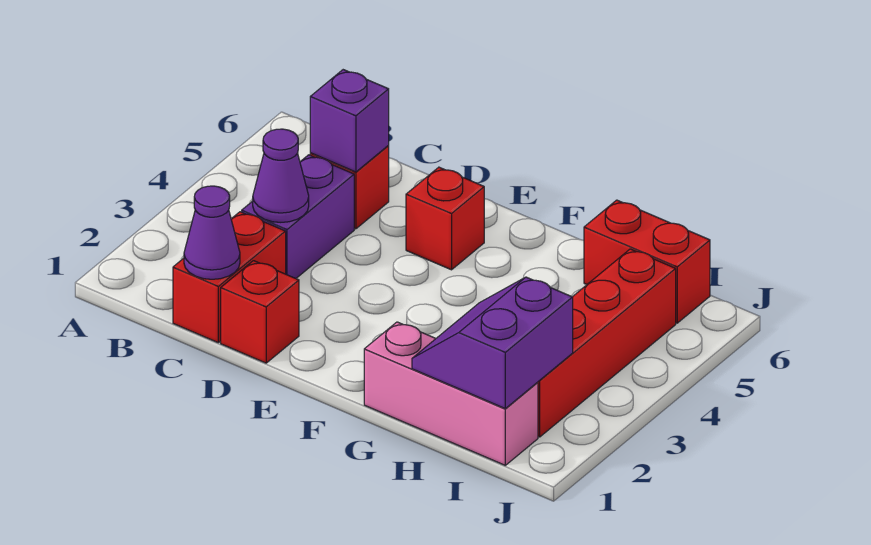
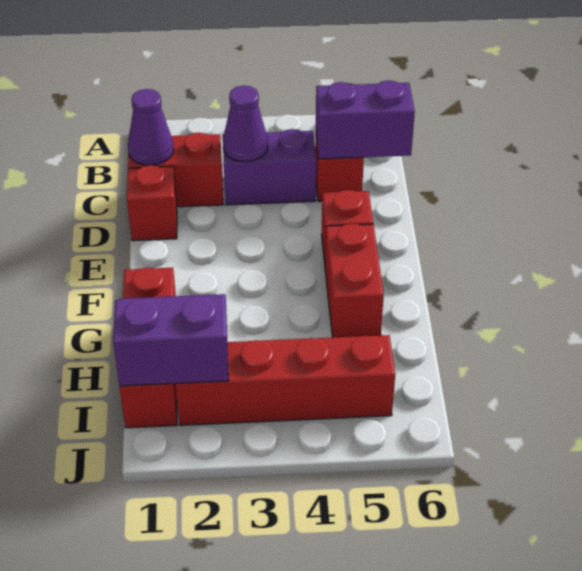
purple 1x1 brick [310,70,389,172] -> purple 1x2 brick [316,80,415,159]
pink 1x3 brick [364,322,538,465] -> red 1x3 brick [120,267,177,428]
red 1x2 brick [584,200,710,323] -> red 1x2 brick moved to [325,223,384,338]

